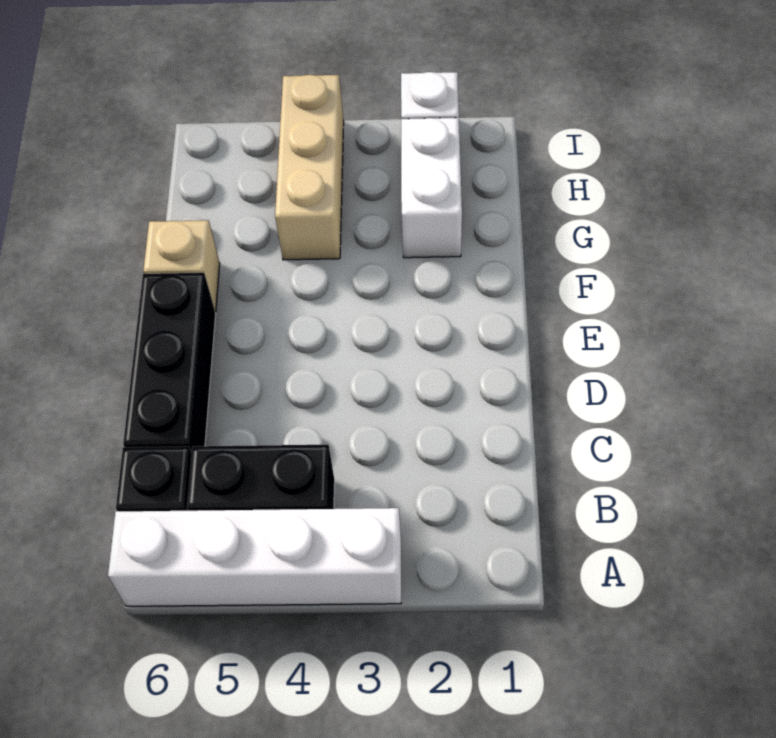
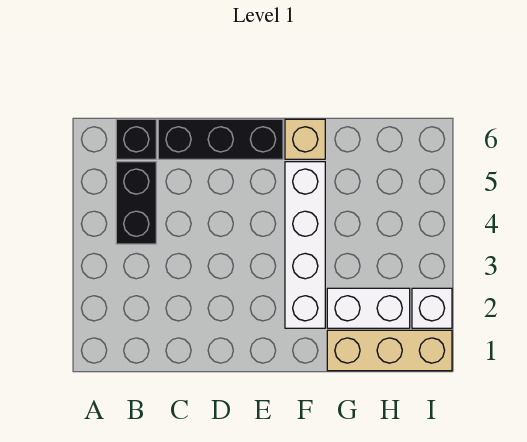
white 1x4 brick [108,508,401,606] -> white 1x4 brick moved to [285,162,325,328]
tan 1x3 brick [275,75,344,260] -> tan 1x3 brick moved to [327,330,452,371]

